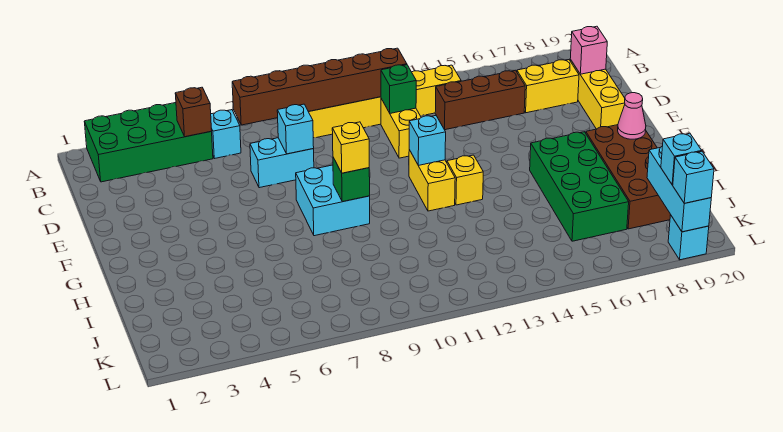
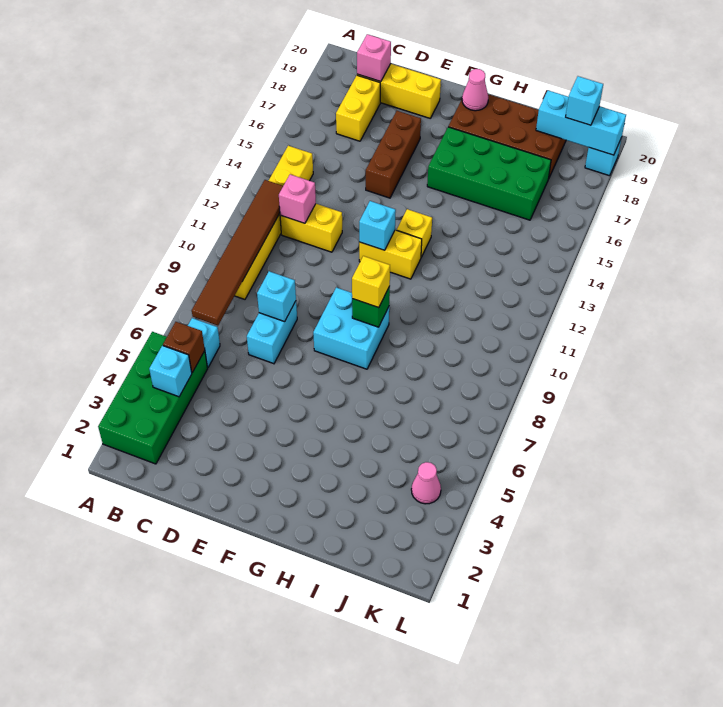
brown 1x6 brick [232,48,407,125] -> brown 1x6 tile [192,180,283,325]
green 1x1 brick [381,65,416,113] -> pink 1x1 brick [279,174,316,223]
brown 1x3 brick [435,70,525,130] -> brown 1x3 brick moved to [366,111,421,198]
none -> pink 1x1 cone [411,462,441,504]
cyan 1x1 brick [673,152,714,203] -> cyan 1x1 brick moved to [149,346,192,397]

